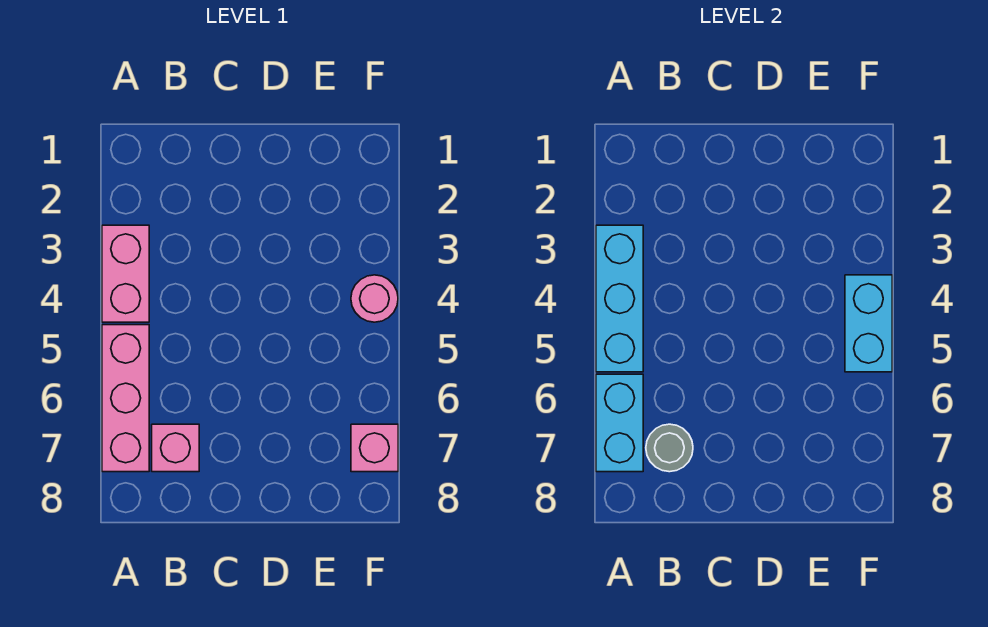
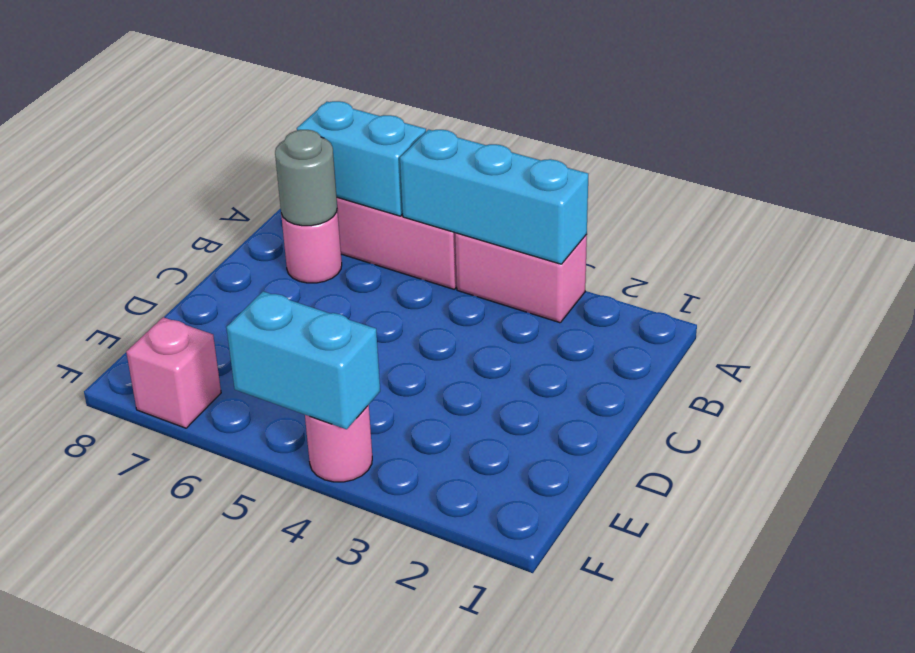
pink 1x1 brick [152,424,199,472] -> pink 1x1 round brick [281,209,342,283]

